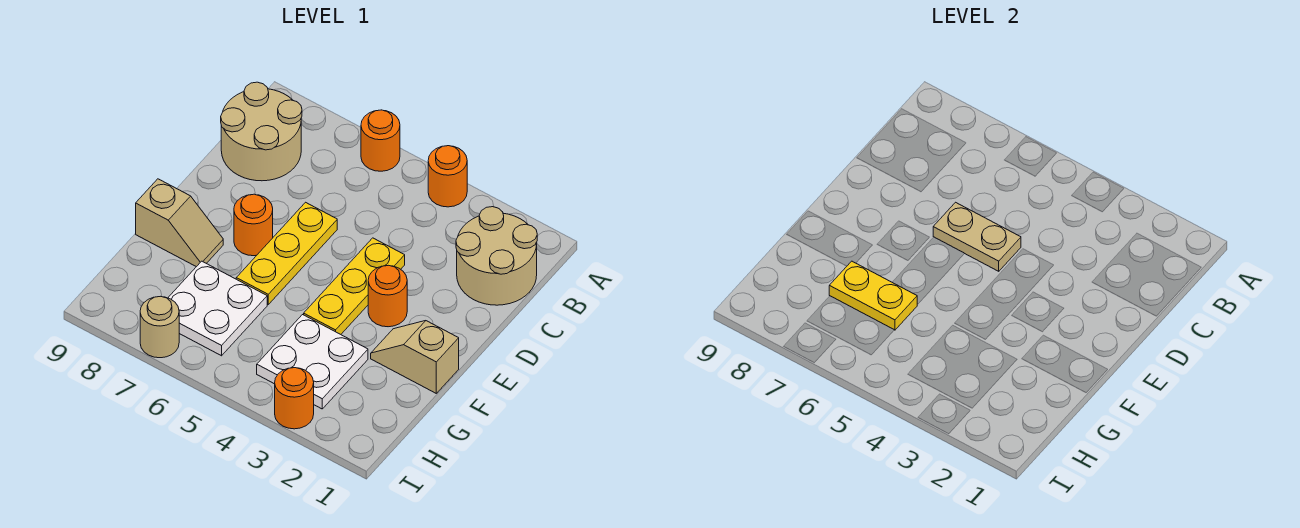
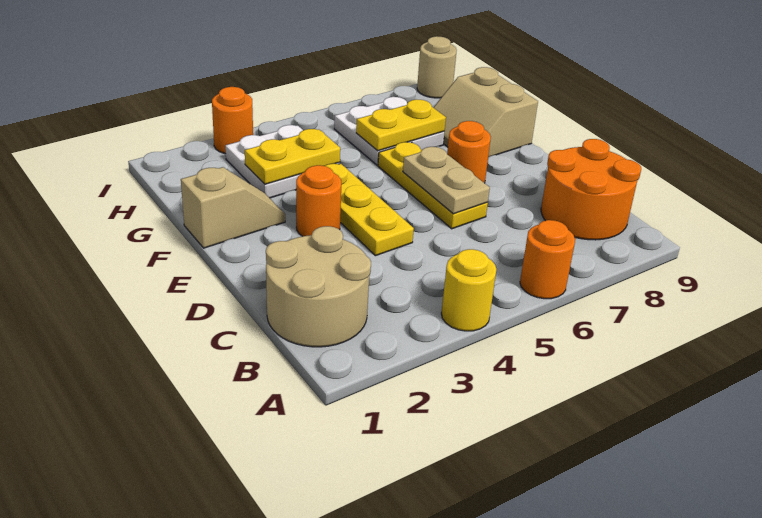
orange 1x1 round brick [428,146,467,207] -> yellow 1x1 round brick [441,249,496,331]
tan 2x2 round brick [221,82,302,181] -> orange 2x2 round brick [541,139,641,240]
tan 1x2 plate [933,202,1021,271] -> tan 1x2 plate turned to [403,147,490,214]
tan 1x2 slope [136,179,223,267] -> tan 2x2 slope [433,67,538,157]
none -> yellow 1x2 plate [245,129,340,184]
tan 1x1 round brick [140,296,179,358] -> tan 1x1 round brick moved to [417,36,457,98]

